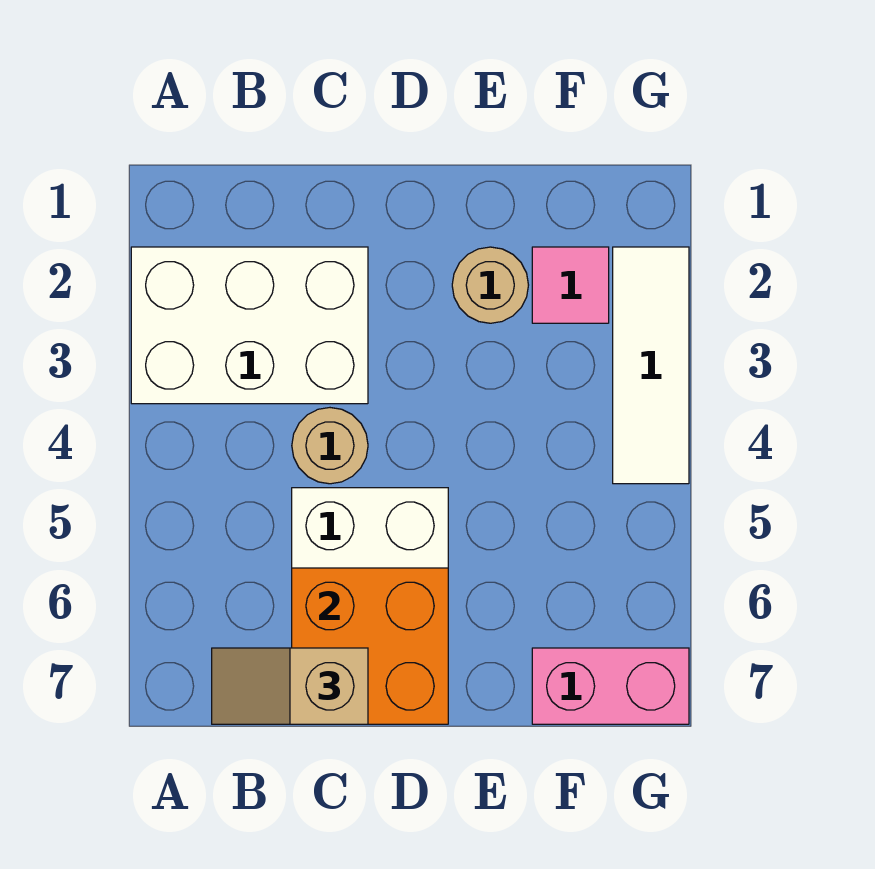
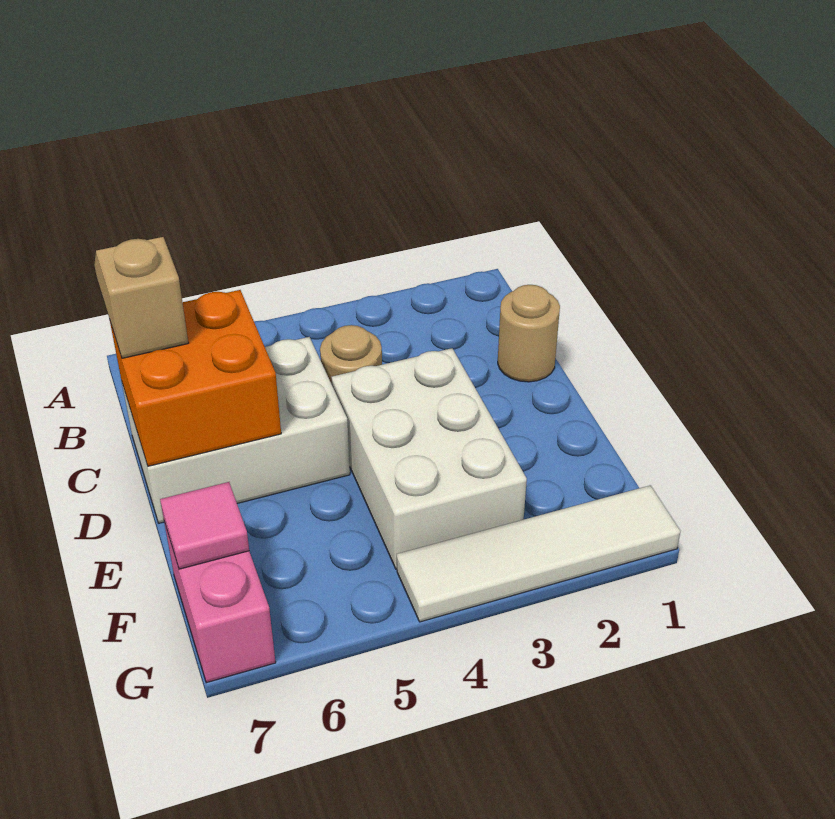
white 2x3 brick [131,247,368,404] -> white 2x3 brick moved to [331,348,527,569]
tan 1x1 round brick [452,247,528,323] -> tan 1x1 round brick moved to [498,285,560,382]
pink 1x1 tile [532,247,609,323] -> pink 1x1 tile moved to [160,482,249,569]
white 1x3 tile [613,247,689,484] -> white 1x4 tile [397,485,681,622]

